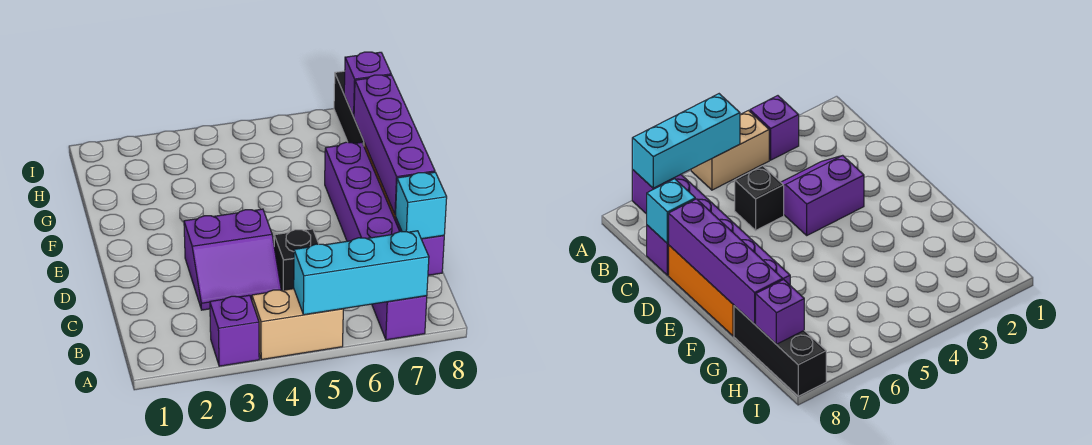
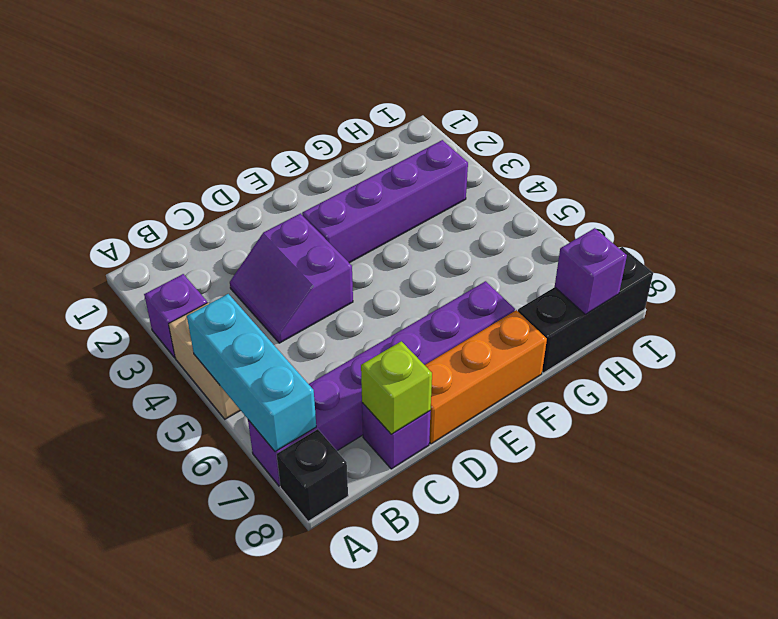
black 1x1 brick [274,229,319,290] -> black 1x1 brick moved to [277,429,348,521]
cyan 1x1 brick [396,172,447,239] -> lime 1x1 brick [361,341,432,434]
purple 1x4 brick [354,75,435,215] -> purple 1x4 brick moved to [302,140,468,263]

